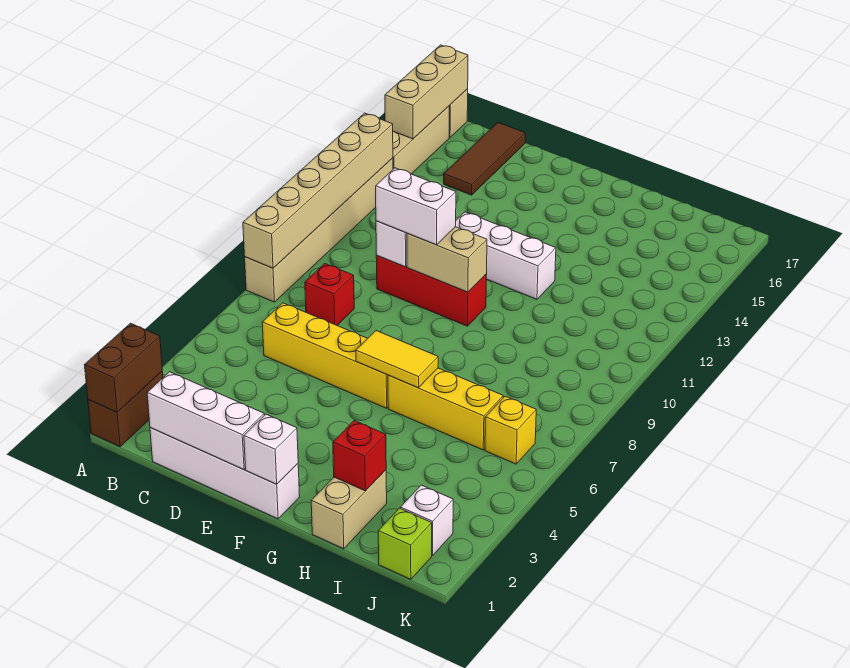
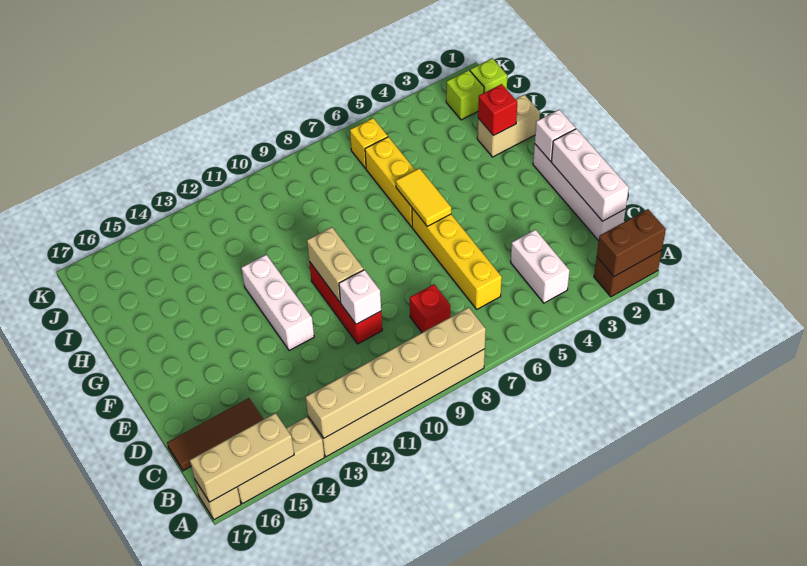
white 1x2 brick [376,168,456,245] -> white 1x2 brick moved to [511,230,570,303]
white 1x1 brick [400,485,453,556] -> lime 1x1 brick [446,70,484,120]

